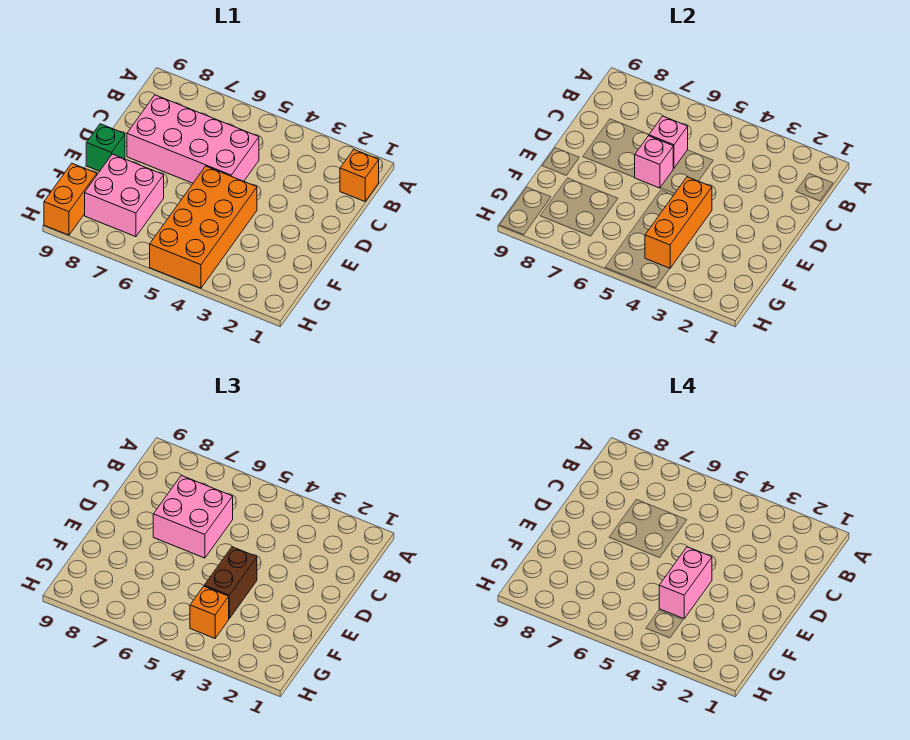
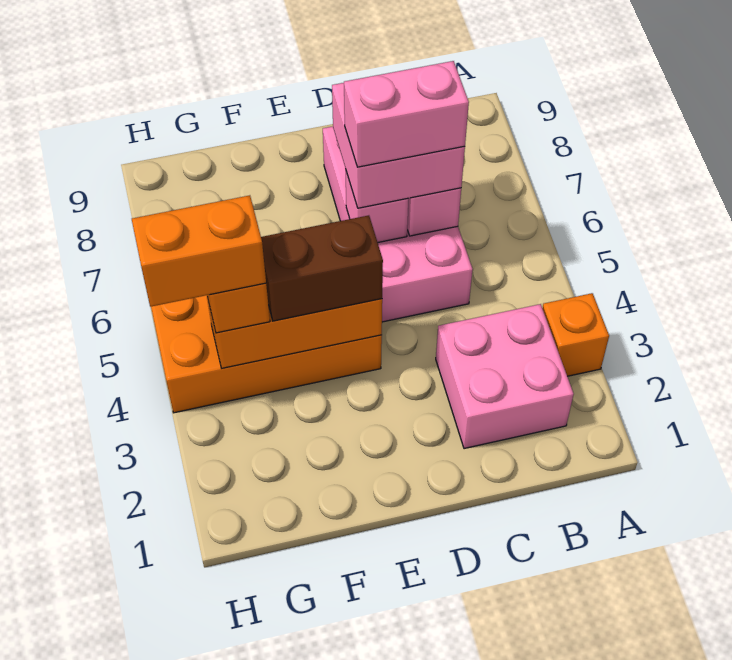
orange 1x1 brick [340,149,379,201] -> orange 1x1 brick moved to [542,293,609,376]
pink 1x2 brick [659,547,712,619] -> pink 1x2 brick moved to [344,61,469,167]
green 1x1 brick [86,124,125,171] -> none
pink 2x2 brick [85,154,164,237] -> pink 2x2 brick moved to [436,304,574,449]
orange 1x2 brick [44,163,97,235] -> orange 1x2 brick moved to [132,195,266,307]

